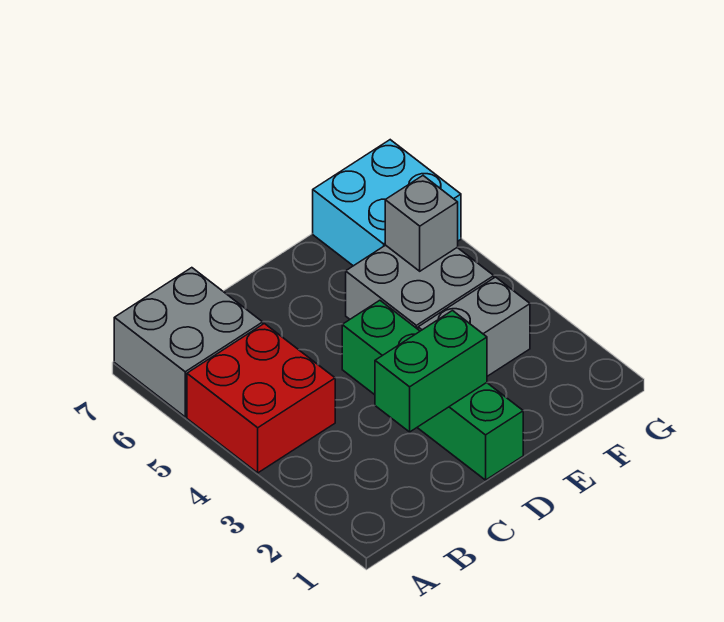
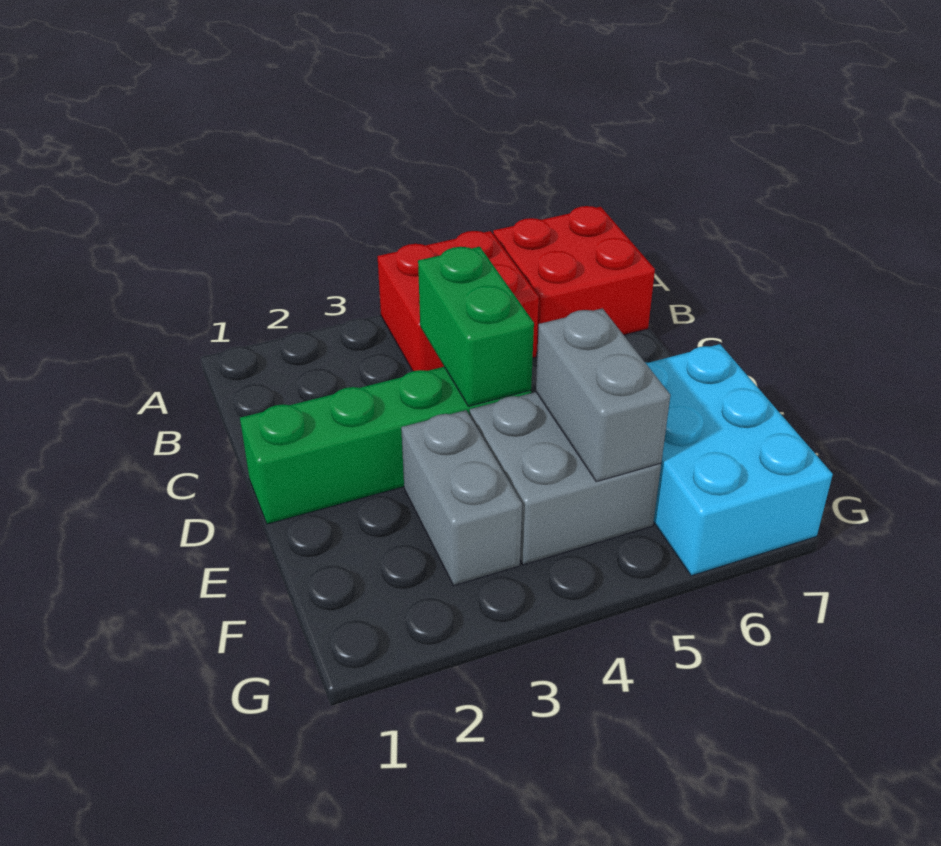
grey 2x2 brick [114,268,263,417] -> red 2x2 brick [493,206,655,353]
green 1x2 brick [375,311,487,432] -> green 1x2 brick moved to [418,247,534,406]
grey 1x1 brick [385,176,458,271] -> grey 1x2 brick [536,308,670,482]
cyan 2x2 brick [313,140,461,266] -> cyan 2x3 brick [645,344,833,576]

